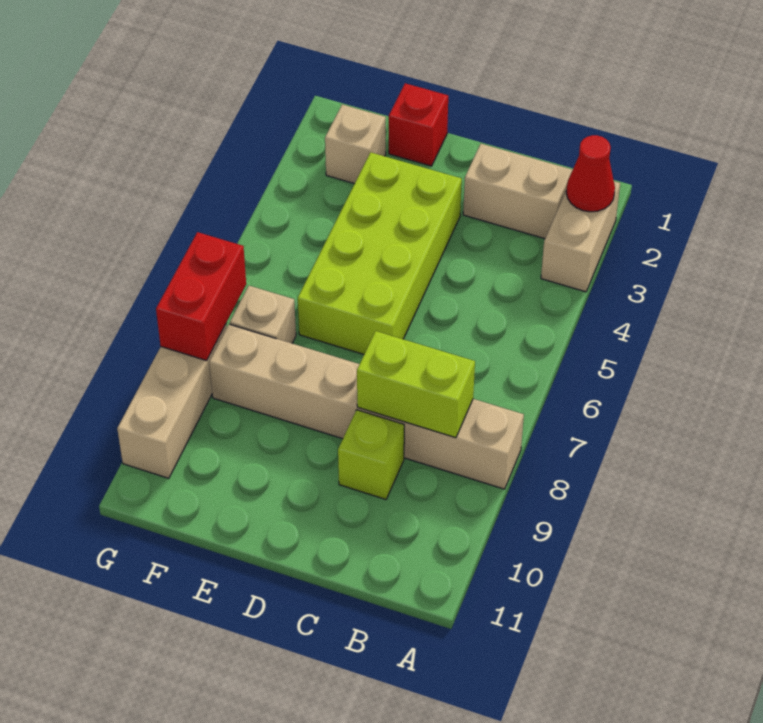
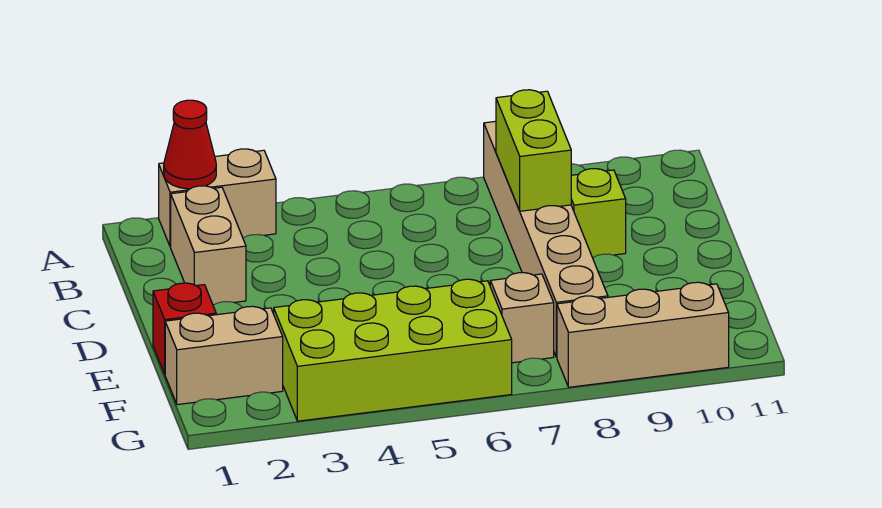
lime 2x4 brick [298,152,462,354] -> lime 2x4 brick moved to [274,279,512,421]
tan 1x1 brick [325,105,386,184] -> tan 1x2 brick [165,306,283,405]
red 1x2 brick [156,232,246,361] -> none

